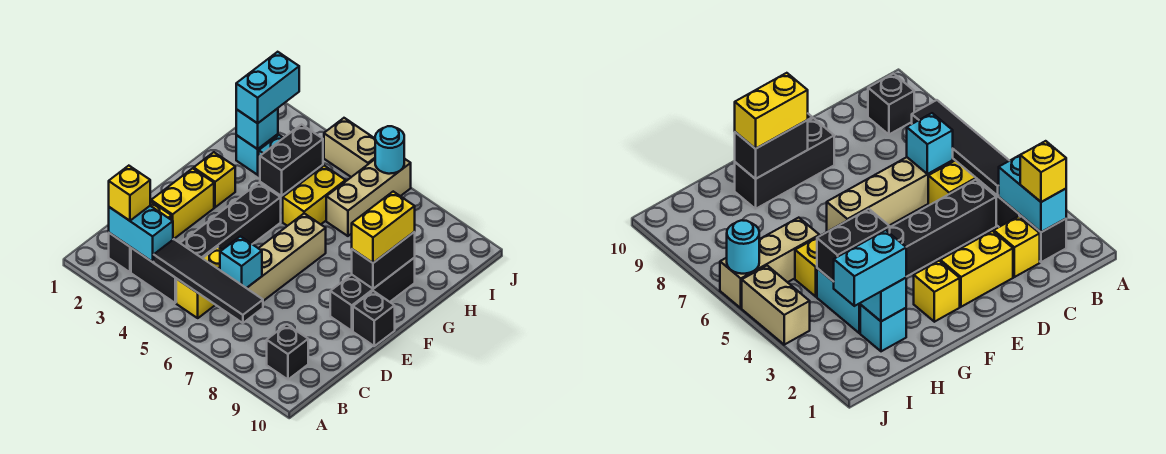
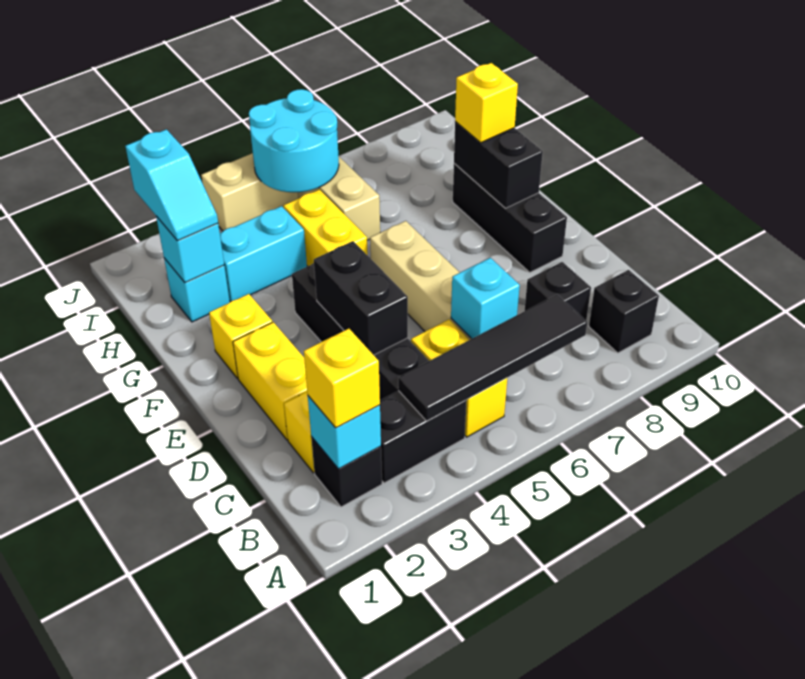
cyan 1x2 brick [109,206,173,262] -> cyan 1x1 brick [308,396,381,469]
black 1x1 brick [353,291,395,346] -> black 1x1 brick moved to [525,262,591,320]
yellow 1x2 brick [352,192,415,263] -> yellow 1x1 brick [455,63,518,143]
black 1x2 brick [260,124,323,196] -> black 1x2 brick moved to [314,241,408,355]
cyan 1x2 brick [236,52,299,123] -> cyan 1x2 slope [125,129,218,241]
cyan 1x1 round brick [375,126,404,174] -> cyan 2x2 round brick [249,89,339,192]

